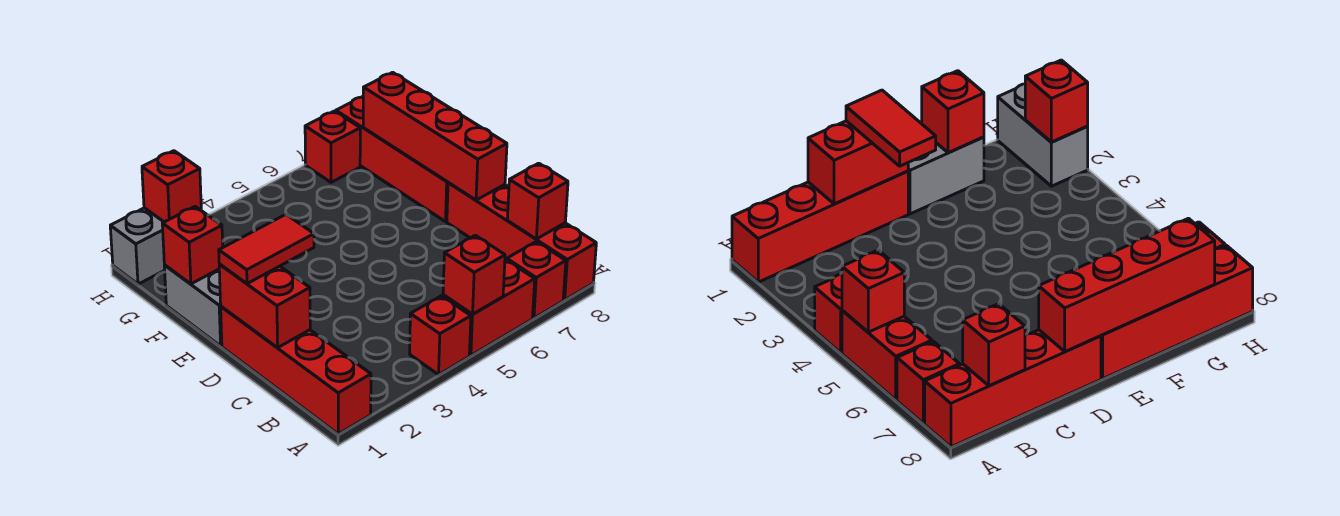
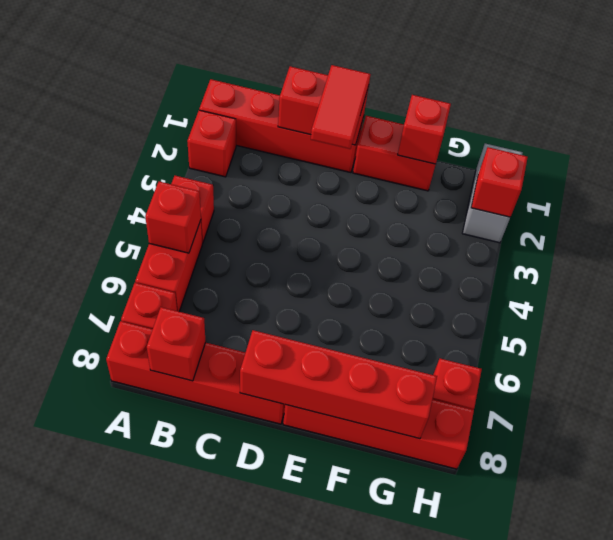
none -> red 1x1 brick [187,110,236,177]
grey 1x2 brick [164,265,222,346] -> red 1x2 brick [353,116,436,191]

